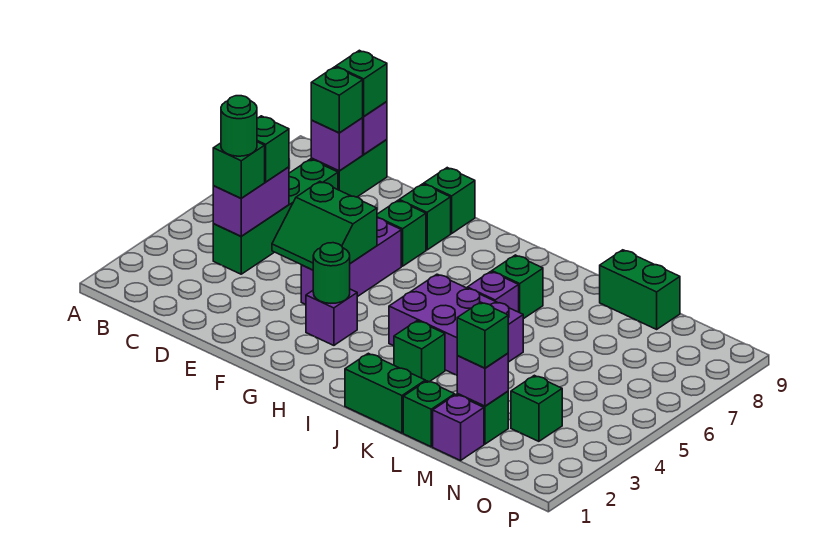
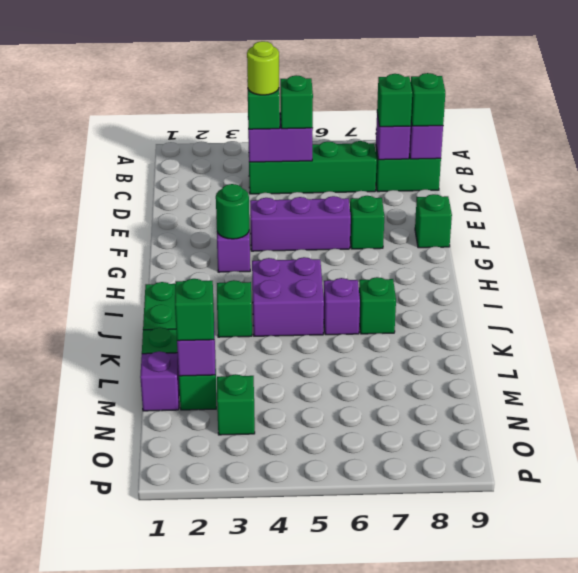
green 1x1 round brick [221,96,257,156] -> lime 1x1 round brick [247,41,279,95]
green 2x2 slope [272,181,377,270] -> none
green 1x1 brick [399,184,451,250] -> none
purple 2x3 brick [389,274,523,375] -> purple 2x2 brick [252,257,324,336]
green 1x2 brick [600,250,680,329] -> none

